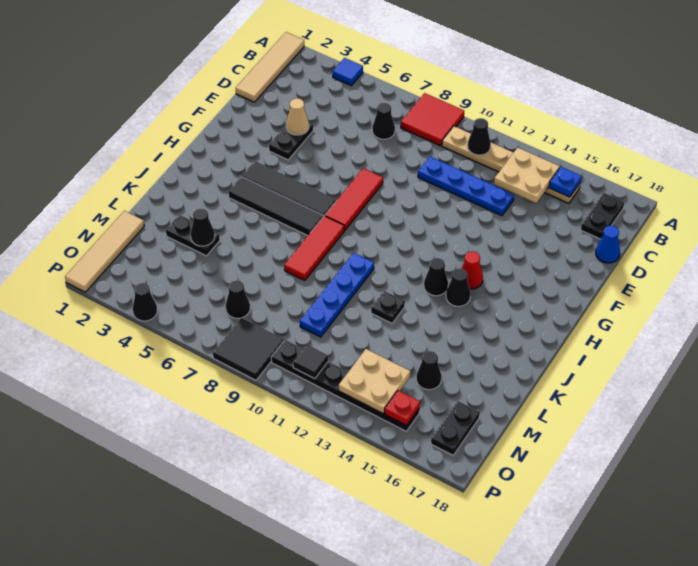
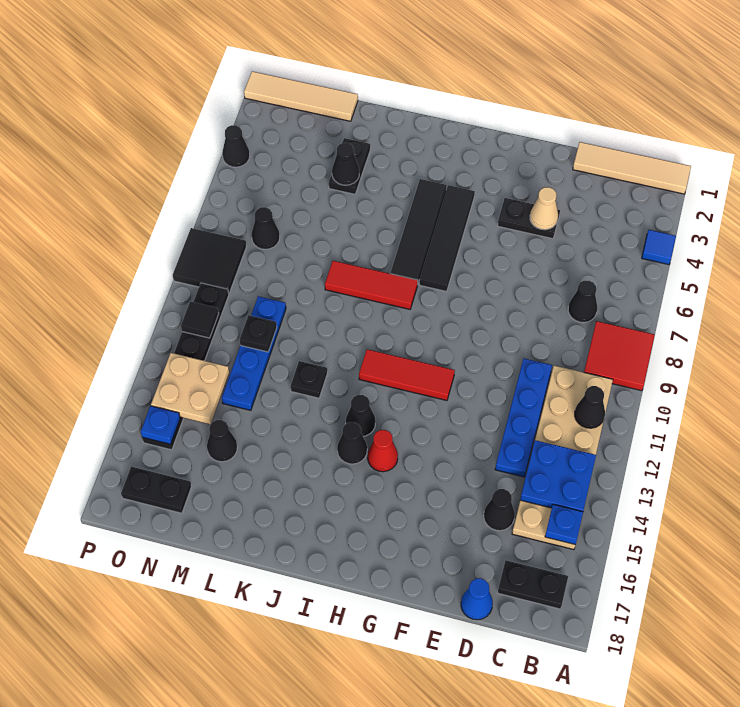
tan 1x6 plate [442,126,580,203] -> tan 2x6 plate [512,366,613,550]
tan 2x2 plate [494,148,560,203] -> blue 2x2 plate [520,440,596,512]
none -> black 1x1 cone [484,489,515,531]
red 1x3 tile [325,168,383,231] -> red 1x3 tile moved to [359,349,455,400]
blue 1x4 plate [300,253,374,337] -> blue 1x4 plate turned to [222,296,286,410]
none -> black 1x1 plate [240,315,277,352]
red 1x1 plate [384,391,420,426] -> blue 1x1 plate [141,406,180,444]

